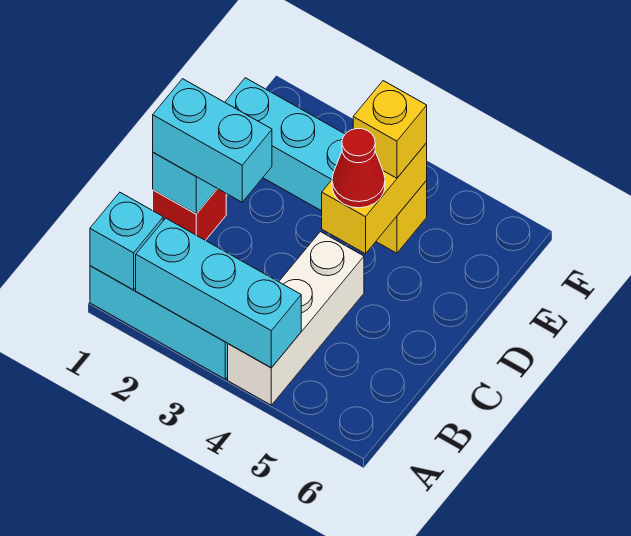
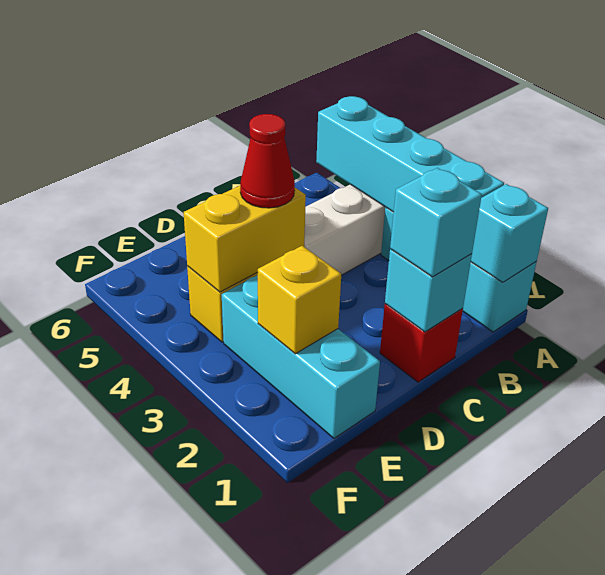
cyan 1x3 brick [136,218,301,368] -> cyan 1x4 brick [316,96,504,212]
cyan 1x2 brick [153,79,272,202] -> cyan 1x1 brick [390,168,482,277]
yellow 1x1 brick [353,81,427,178] -> yellow 1x1 brick moved to [258,246,341,354]

